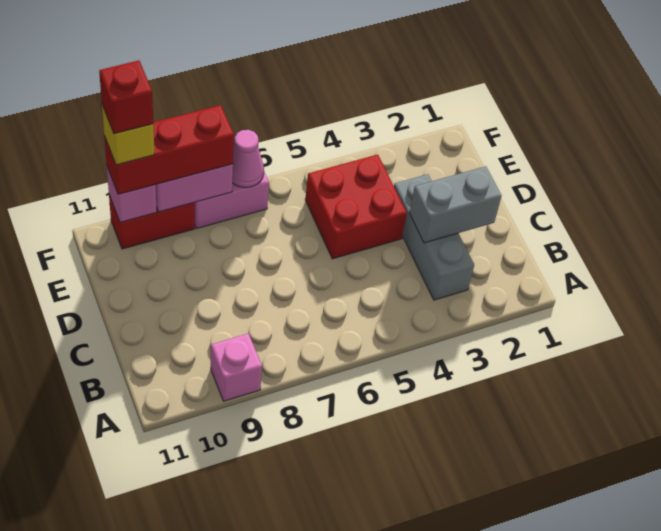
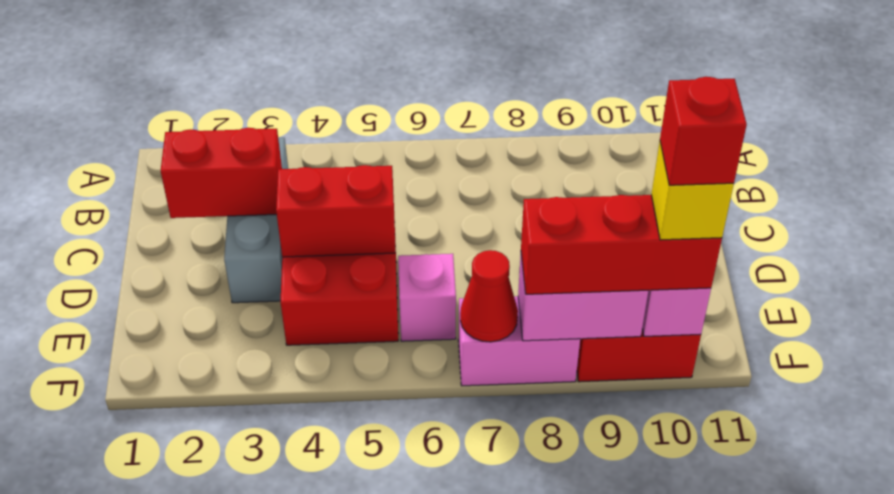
pink 1x1 brick [211,333,262,401] -> pink 1x1 brick moved to [398,254,456,341]
grey 1x2 brick [409,166,502,243] -> red 1x2 brick [161,128,282,218]
none -> red 1x2 brick [276,165,395,257]
pink 1x1 cone [232,130,264,188] -> red 1x1 cone [460,250,518,342]

